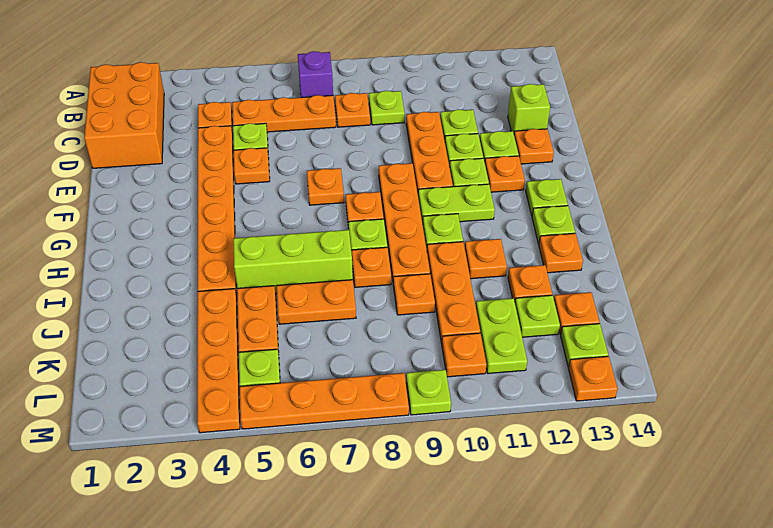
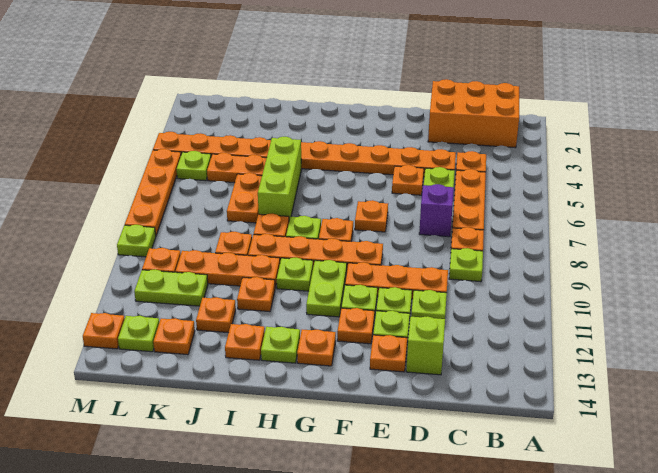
purple 1x1 brick [298,51,333,97] -> purple 1x1 brick moved to [419,184,454,237]
lime 1x1 plate [526,179,568,216] -> orange 1x1 plate [297,329,336,366]
lime 1x1 plate [515,295,560,337] -> none

